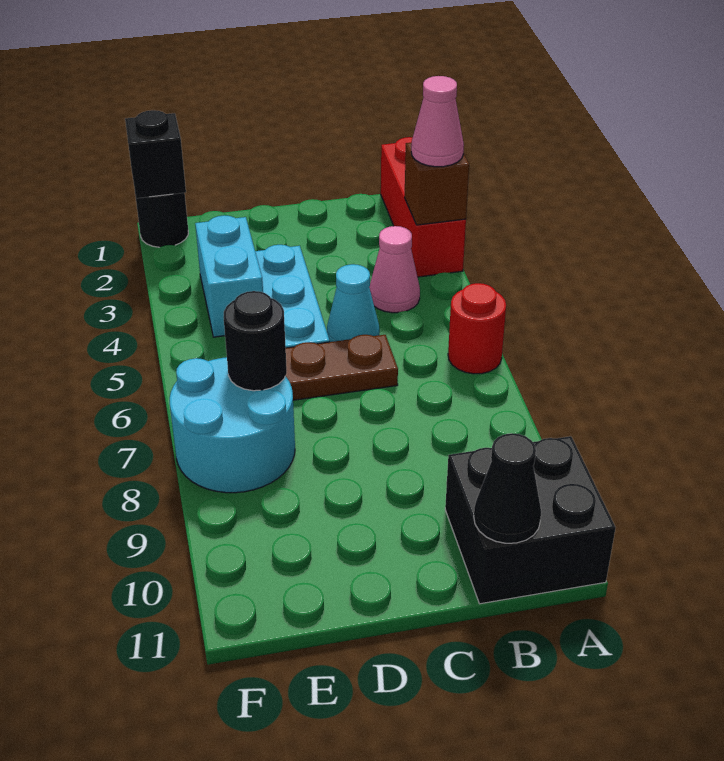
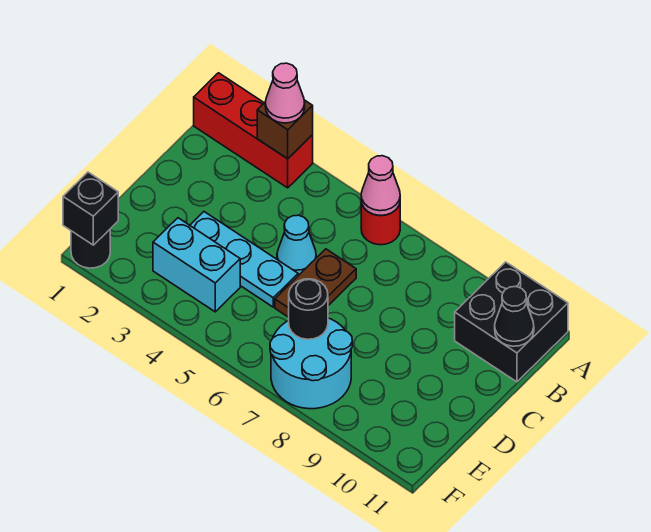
pink 1x1 cone [369,226,420,313] -> pink 1x1 cone moved to [361,156,400,215]

